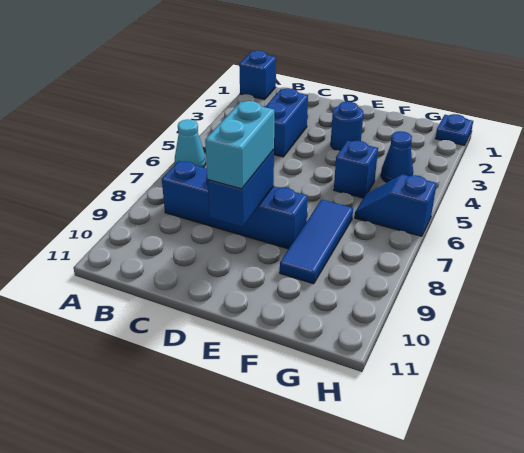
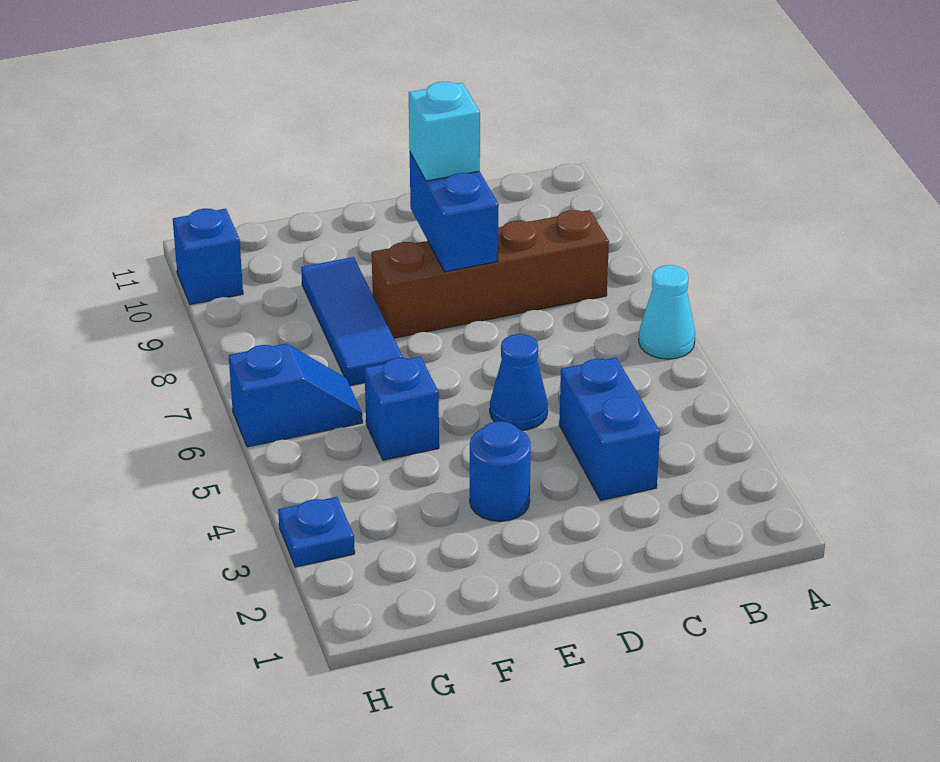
blue 1x1 brick [239,51,276,100] -> blue 1x1 brick moved to [173,209,243,305]
blue 1x4 brick [162,161,308,249] -> brown 1x4 brick [372,210,609,338]
cyan 1x2 brick [205,101,274,189] -> cyan 1x1 brick [409,82,480,181]
blue 1x1 cone [381,131,413,182] -> blue 1x1 cone moved to [490,334,548,430]
blue 1x1 plate [435,114,473,145] -> blue 1x1 plate moved to [278,497,355,567]

